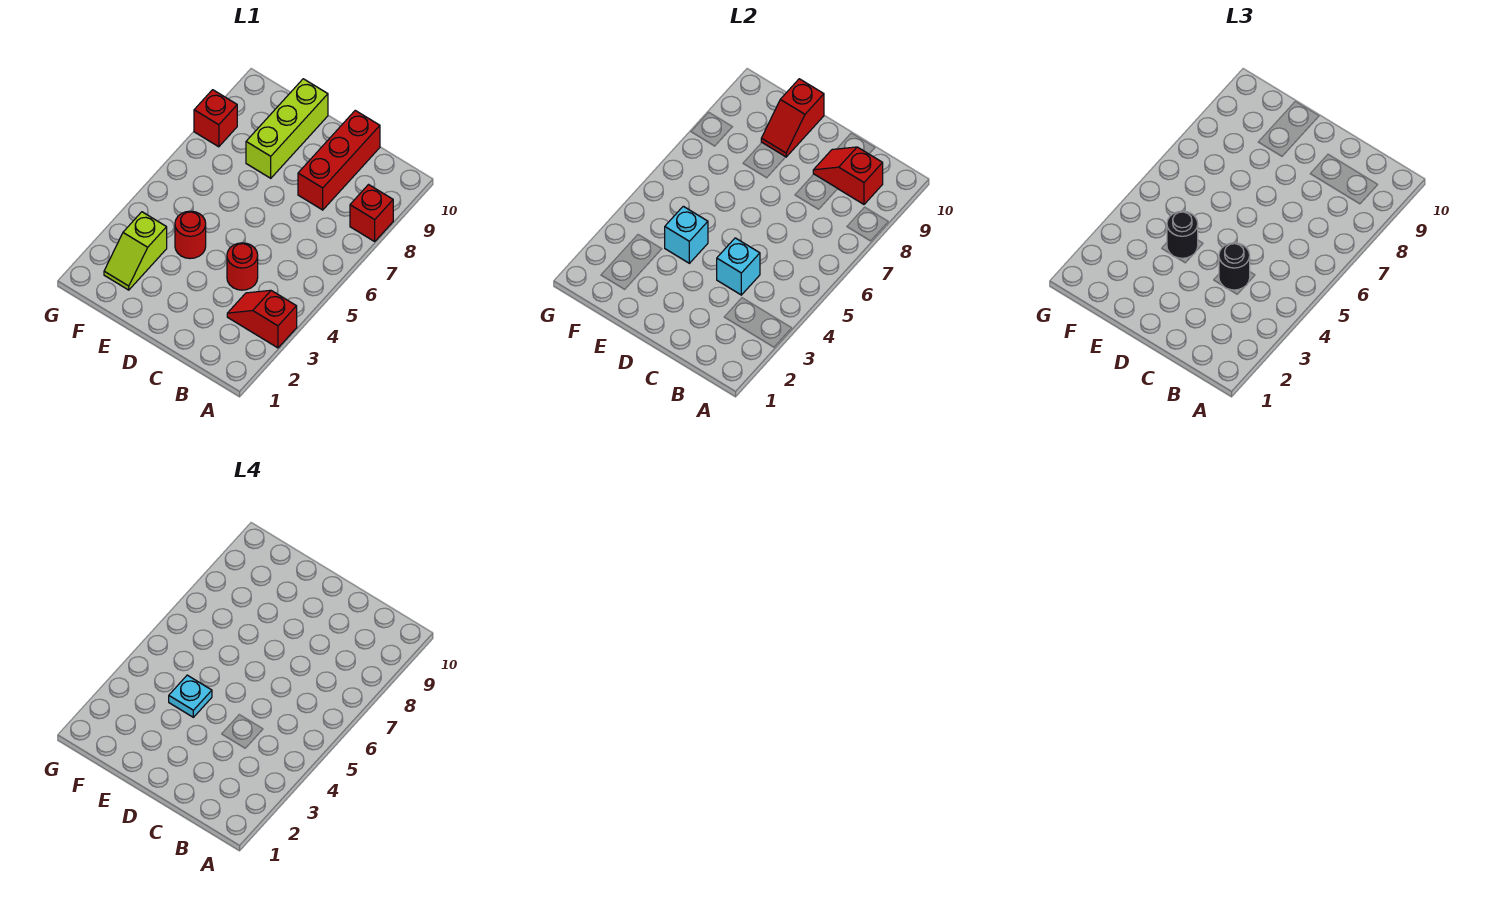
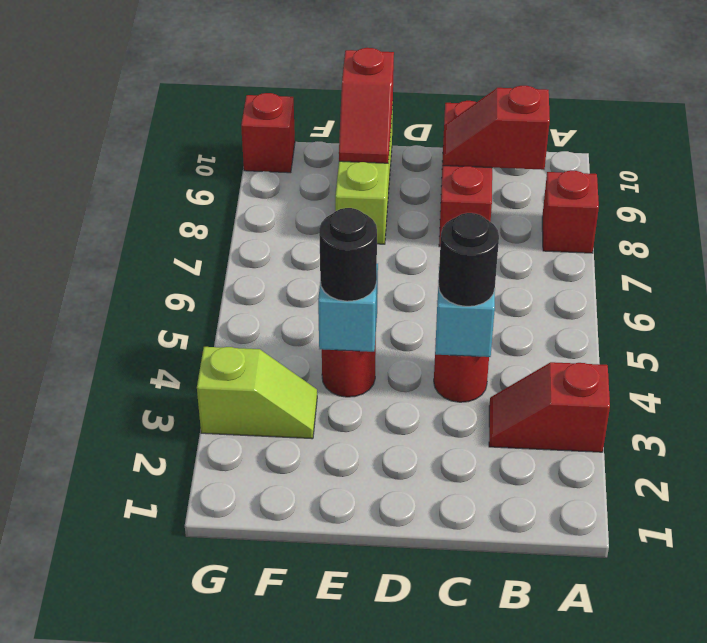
cyan 1x1 plate [169,675,212,717] -> none
lime 1x2 slope [104,212,167,290] -> lime 1x2 slope turned to [197,347,317,439]
red 1x1 brick [194,90,237,147] -> red 1x1 brick moved to [241,93,295,173]

